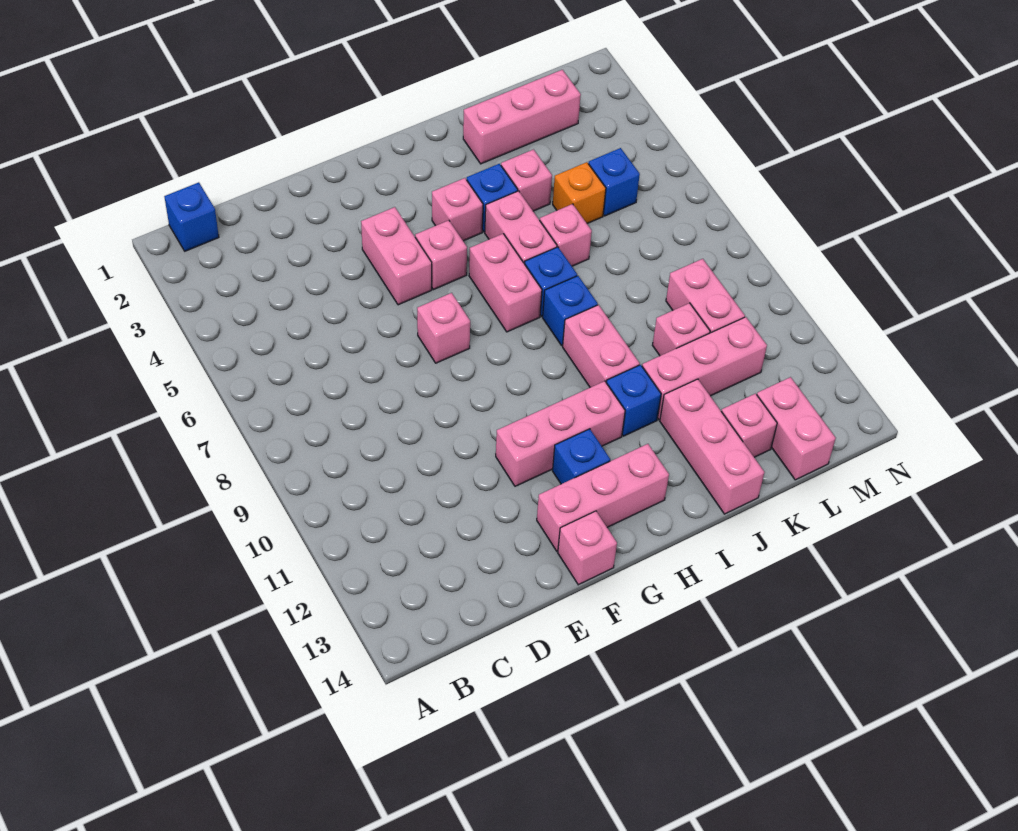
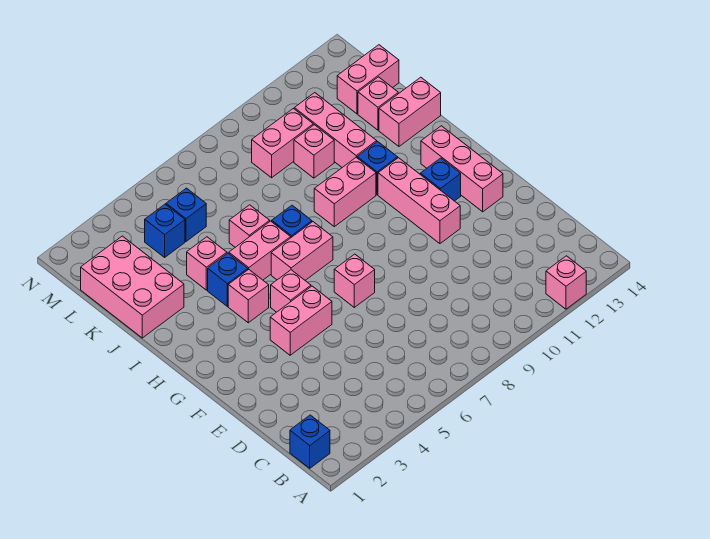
pink 1x1 brick [558,511,617,585] -> pink 1x1 brick moved to [546,256,586,309]
blue 1x1 brick [543,276,598,346] -> blue 1x1 brick moved to [145,204,185,257]
pink 1x3 brick [463,70,581,164] -> pink 2x3 brick [81,236,184,338]
pink 1x3 brick [660,379,764,514] -> pink 1x2 brick [379,77,441,146]
orange 1x1 brick [553,162,606,224] -> none

